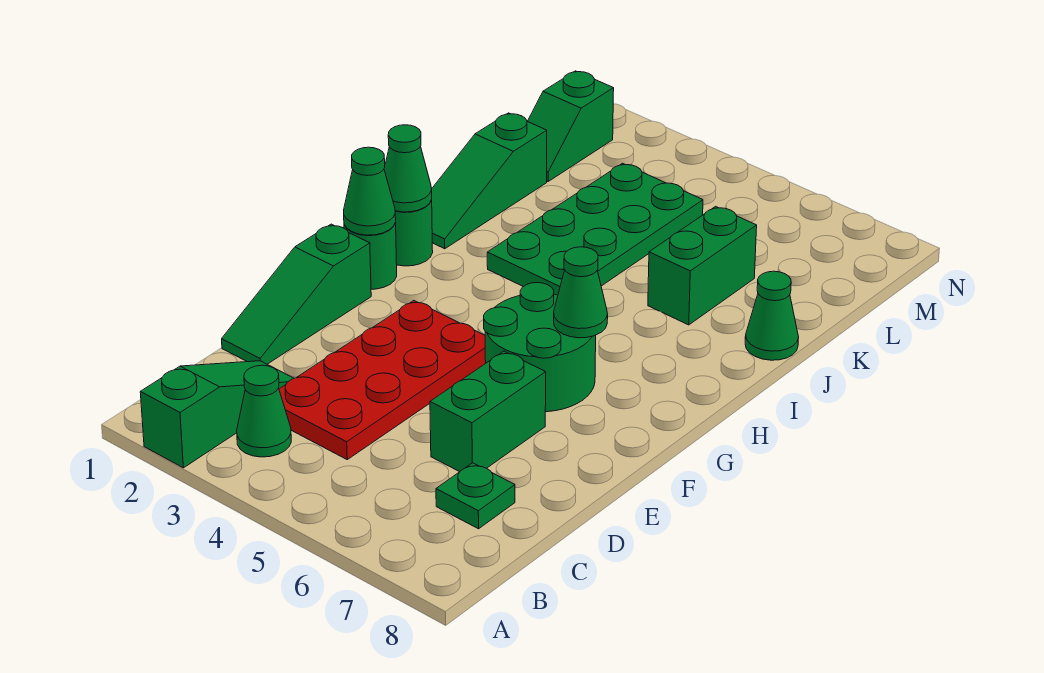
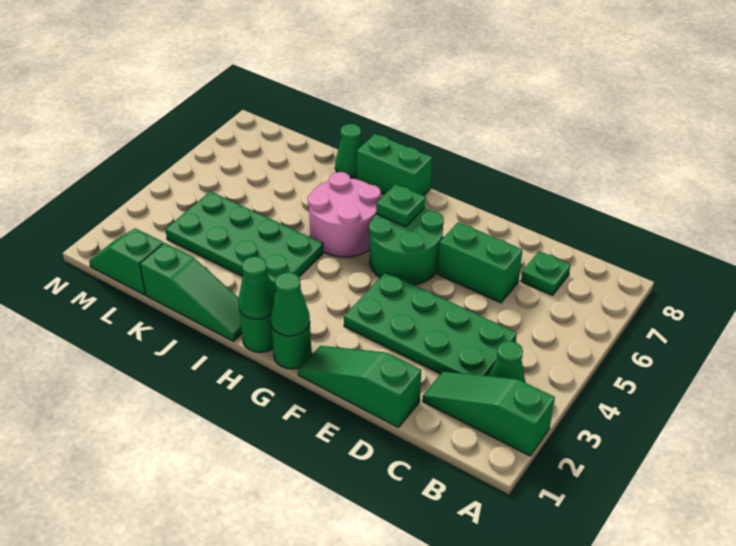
red 2x4 plate [279,301,486,459] -> green 2x4 plate [344,272,517,376]
green 1x3 slope [222,224,371,364] -> green 1x3 slope turned to [298,346,421,428]
green 1x1 cone [554,247,608,338] -> green 1x1 plate [376,184,425,227]
none -> pink 2x2 round brick [308,172,381,257]
green 1x2 brick [648,207,757,325] -> green 1x2 brick moved to [357,134,432,196]
green 1x2 slope [528,71,614,181] -> green 1x2 slope turned to [89,228,163,295]

